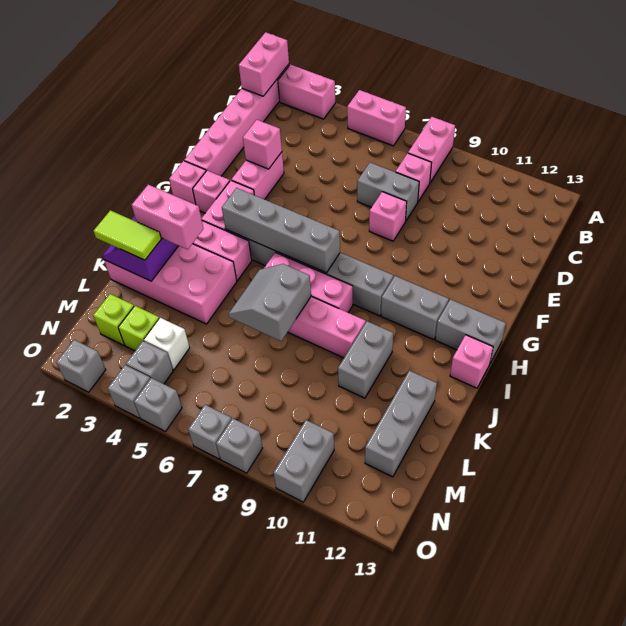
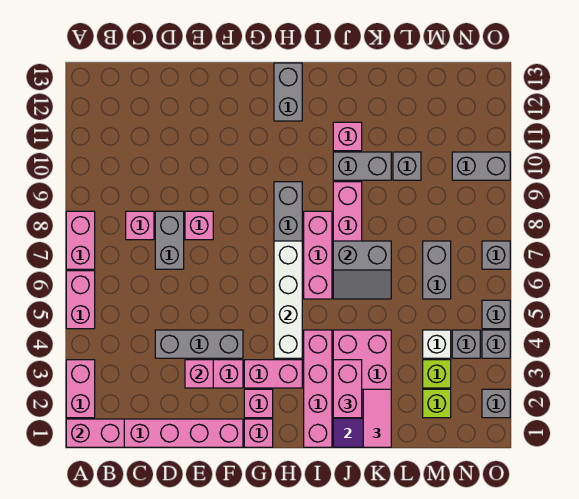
pink 1x2 brick [408,117,455,182] -> pink 1x2 brick turned to [66,211,95,269]
grey 1x4 brick [222,188,340,273] -> white 1x4 brick [274,241,302,358]
grey 1x2 brick [381,276,449,340] -> grey 1x2 brick moved to [423,241,451,299]
pink 1x1 brick [450,335,493,388] -> pink 1x1 brick moved to [333,122,362,151]
lime 1x2 tile [94,210,161,260] -> pink 1x2 tile [363,389,391,447]
grey 1x3 brick [365,371,437,477] -> grey 1x3 brick moved to [155,330,243,358]
grey 1x1 brick [216,418,262,473] -> grey 1x1 brick moved to [393,152,421,180]

